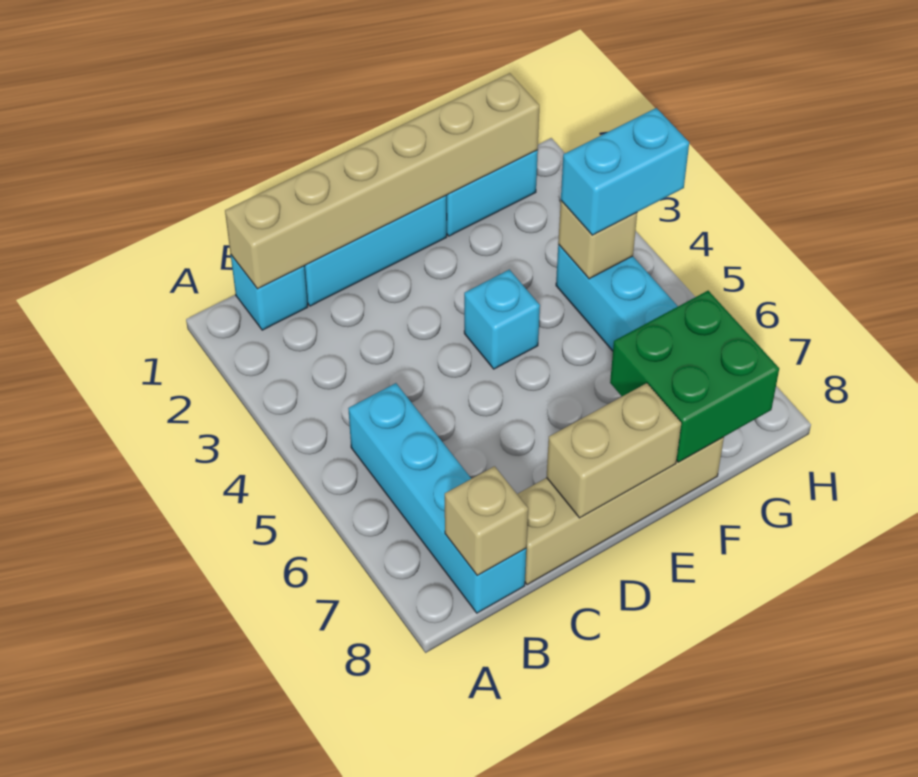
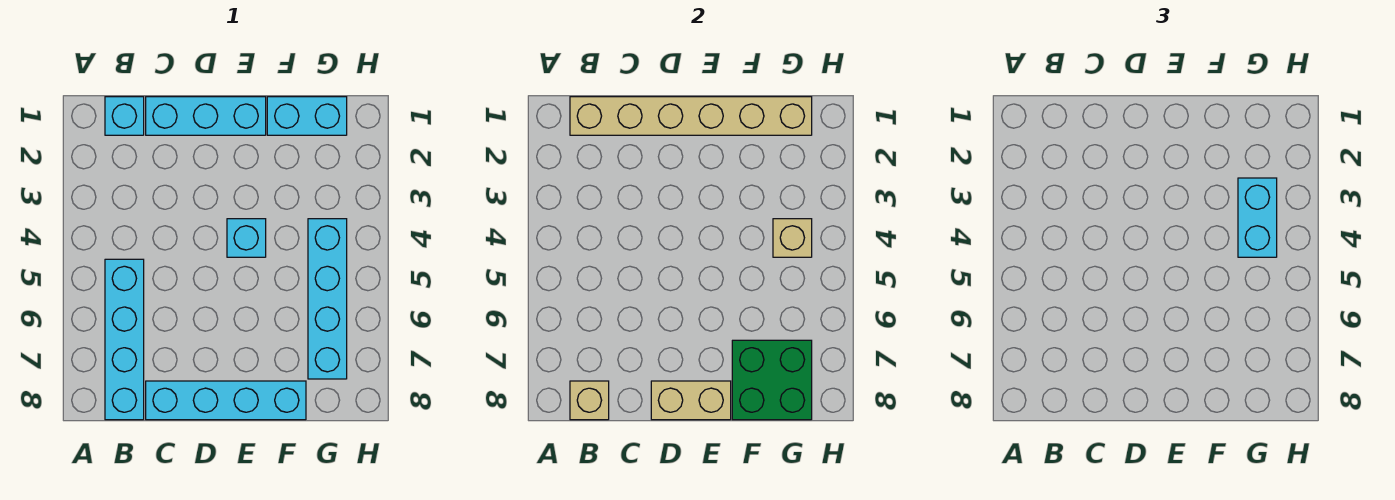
tan 1x4 brick [517,437,724,585] -> cyan 1x4 brick [146,381,306,420]
cyan 1x2 brick [561,108,689,235] -> cyan 1x2 brick turned to [1238,178,1277,257]

